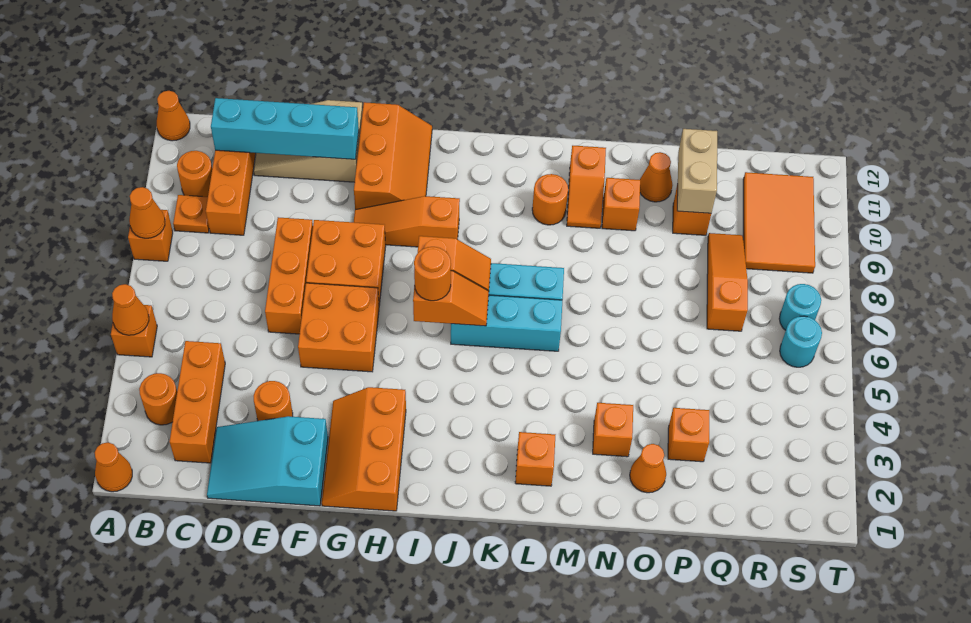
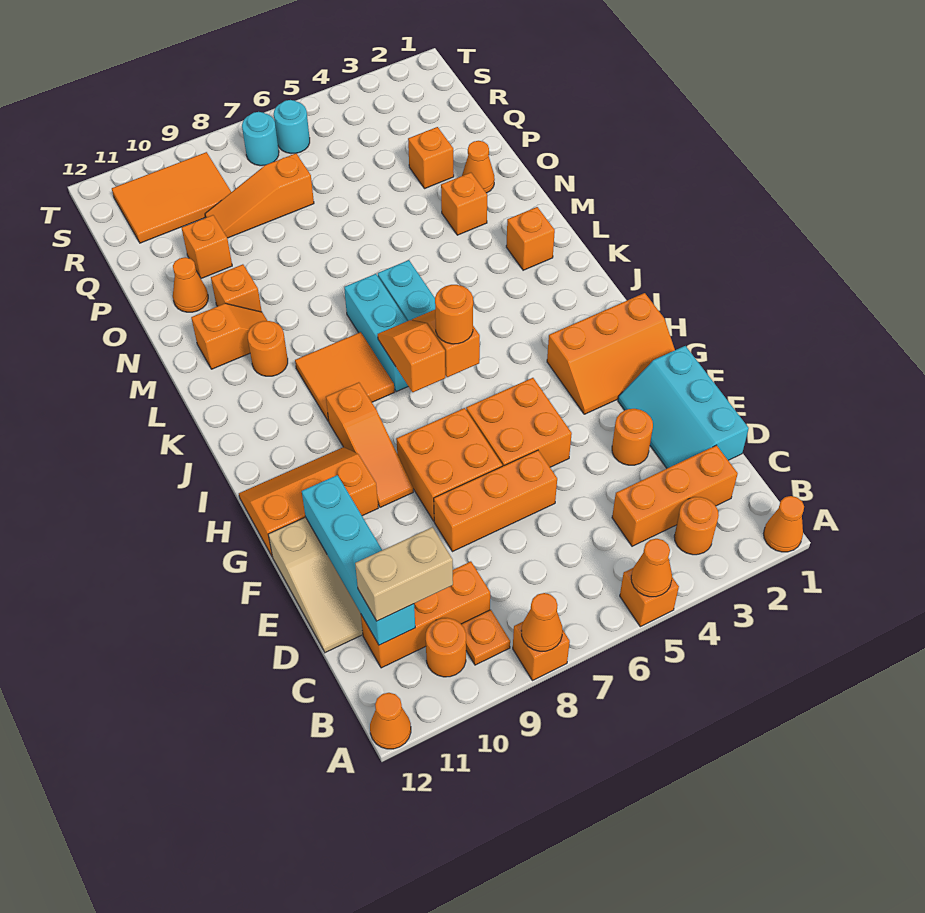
cyan 2x3 slope [207,416,328,506] -> cyan 2x3 slope turned to [618,346,749,468]
none -> orange 2x2 tile [295,332,394,421]
tan 1x2 brick [677,129,717,213] -> tan 1x2 brick moved to [355,527,453,621]

